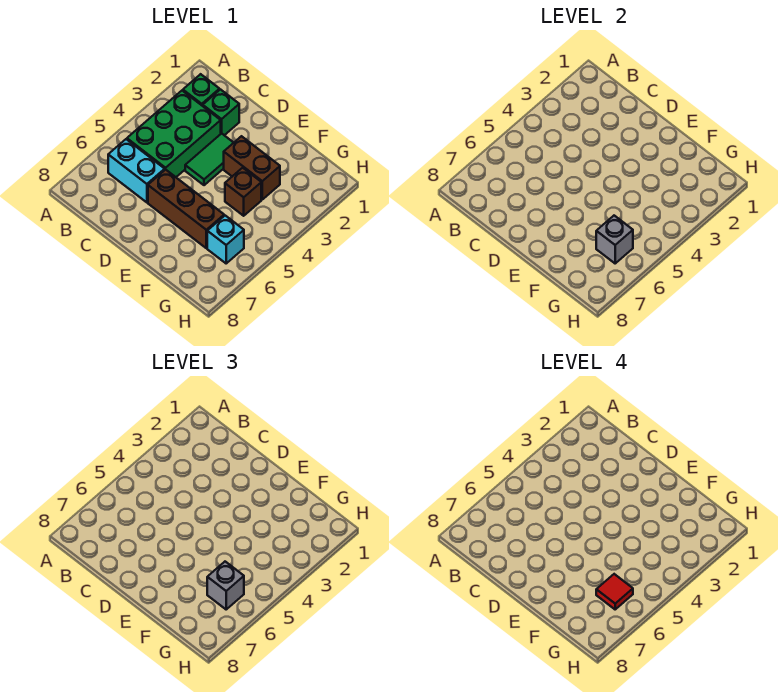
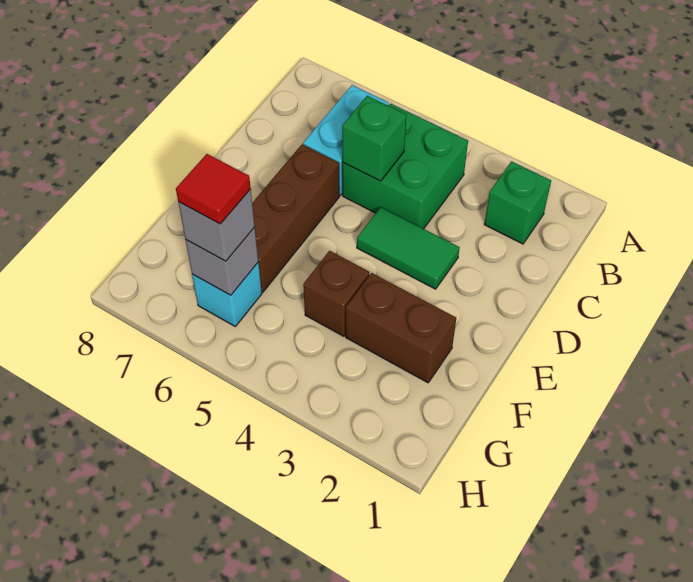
green 2x3 brick [127,91,221,177] -> green 2x2 brick [342,104,468,229]
green 1x1 brick [203,90,239,135] -> green 1x1 brick moved to [342,96,406,181]
brown 1x2 brick [224,136,280,199] -> brown 1x2 brick turned to [346,273,456,383]

